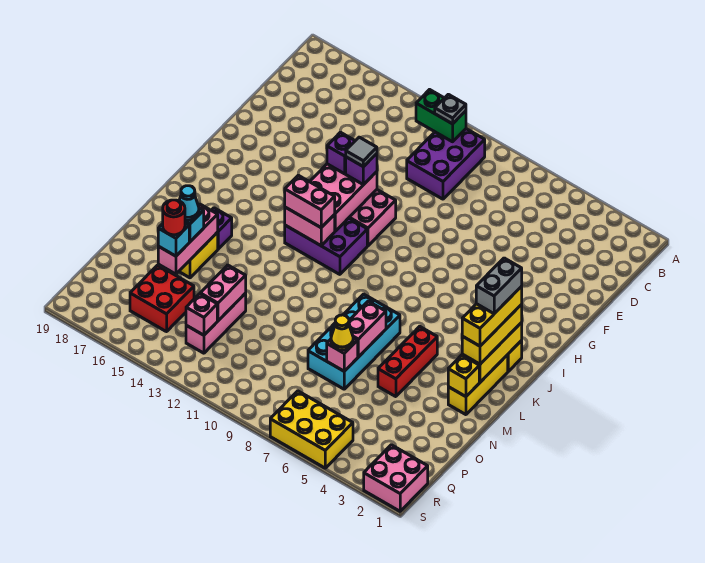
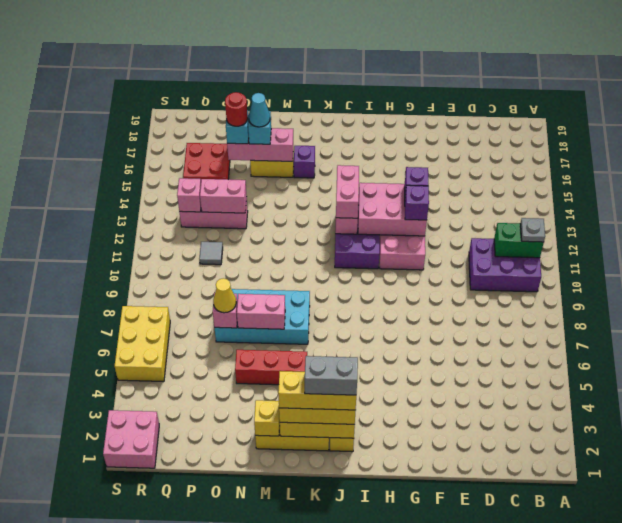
green 1x2 brick [416,90,466,142] -> green 1x2 brick turned to [494,223,544,258]
grey 1x1 tile [346,137,377,167] -> grey 1x1 tile moved to [199,242,223,265]

